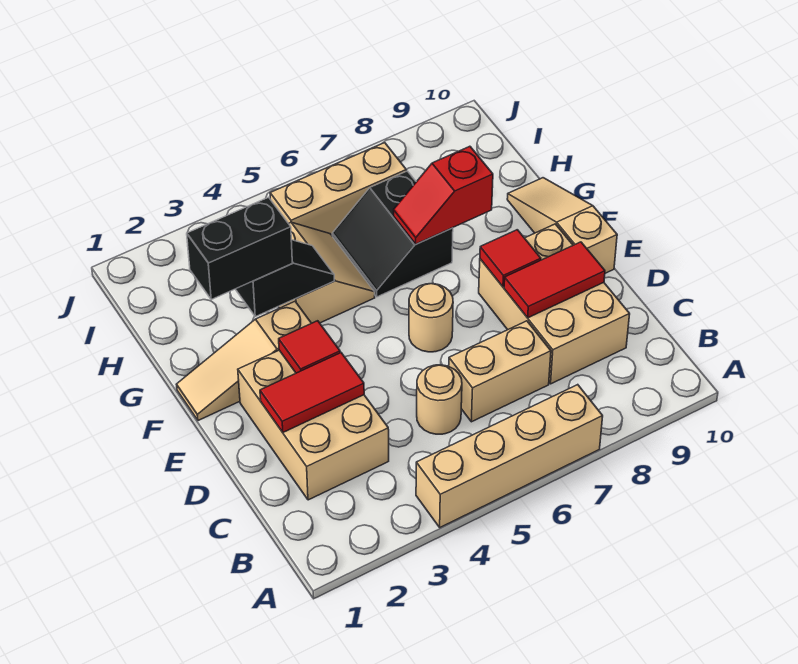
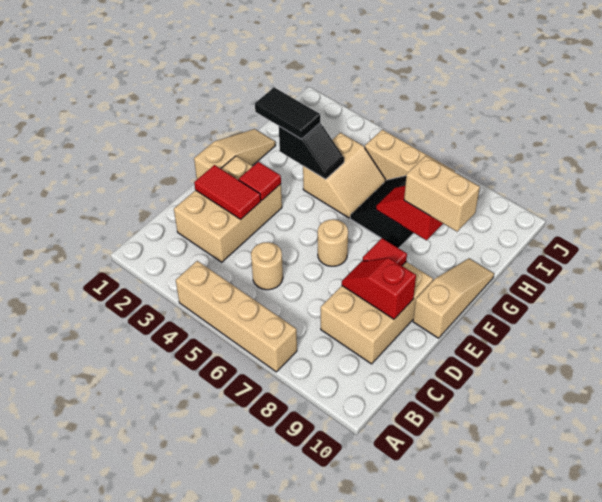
tan 1x2 brick [449,321,551,422] -> tan 1x2 brick moved to [404,156,480,232]
red 1x2 tile [504,242,605,318] -> red 1x2 slope [342,258,416,319]
tan 1x3 slope [177,301,311,421] -> tan 1x3 slope turned to [194,129,275,179]
black 1x2 brick [187,197,292,299] -> black 1x2 tile [255,88,320,139]

